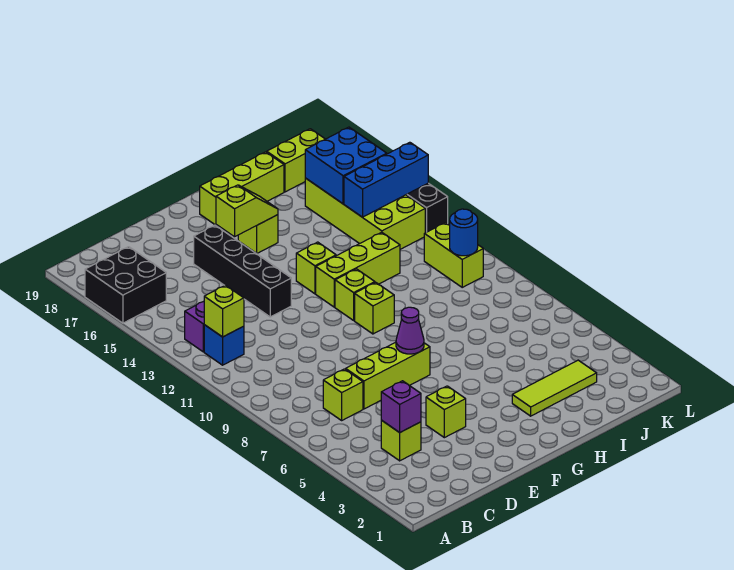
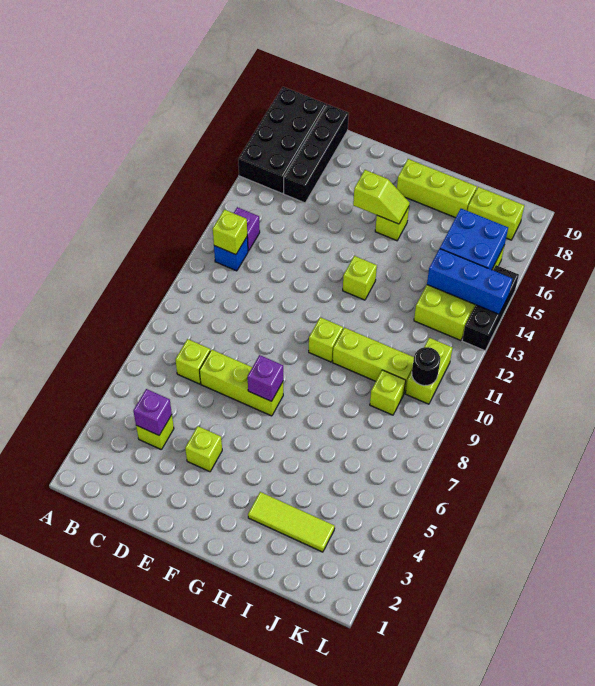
black 2x2 brick [85,247,166,323] -> black 2x4 brick [238,87,326,194]
black 1x4 brick [194,225,291,317] -> black 1x4 brick moved to [284,104,349,203]
purple 1x1 cone [396,307,424,354] -> purple 1x1 brick [248,355,283,401]
lime 1x1 brick [335,269,375,320] -> lime 1x1 brick moved to [370,370,406,415]
lime 1x3 brick [316,232,400,307] -> lime 1x3 brick moved to [333,328,414,393]
blue 1x1 round brick [450,209,478,256] -> black 1x1 round brick [412,347,440,386]

